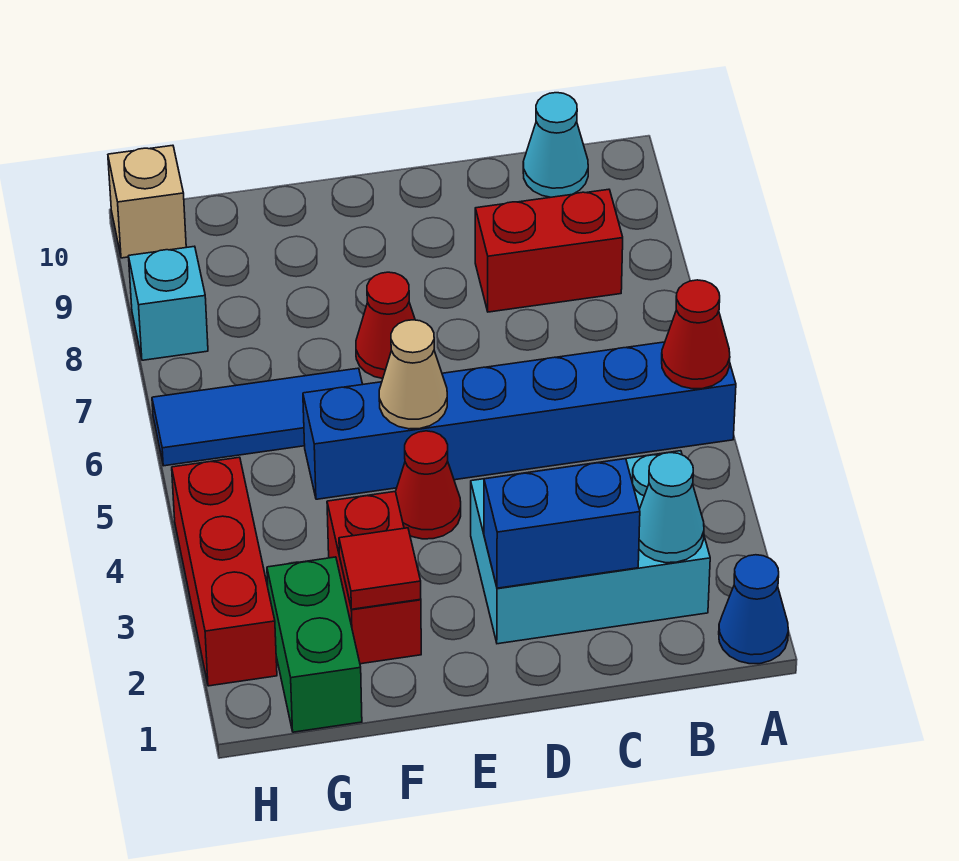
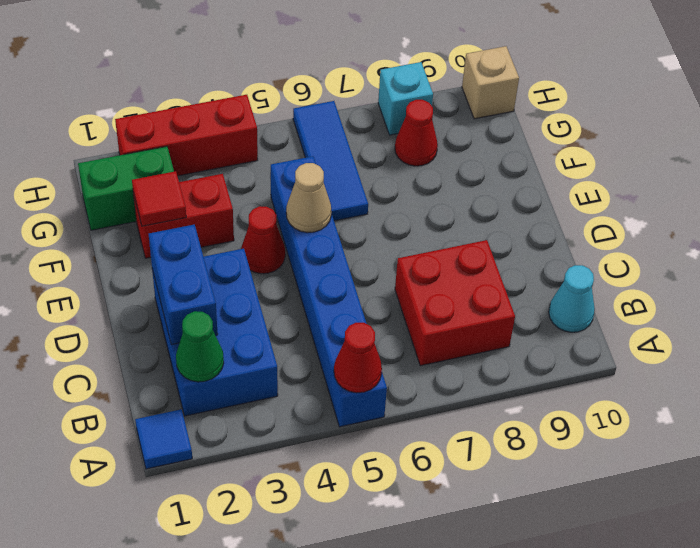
blue 1x1 cone [719,555,788,664] -> blue 1x1 tile [135,409,192,469]
cyan 2x3 brick [471,451,710,644] -> blue 2x3 brick [152,249,278,416]
cyan 1x1 cone [639,452,704,563] -> green 1x1 cone [176,311,224,382]
red 1x2 brick [475,189,623,312] -> red 2x2 brick [395,240,515,366]
red 1x1 cone [356,272,415,378] -> red 1x1 cone moved to [395,100,438,166]

